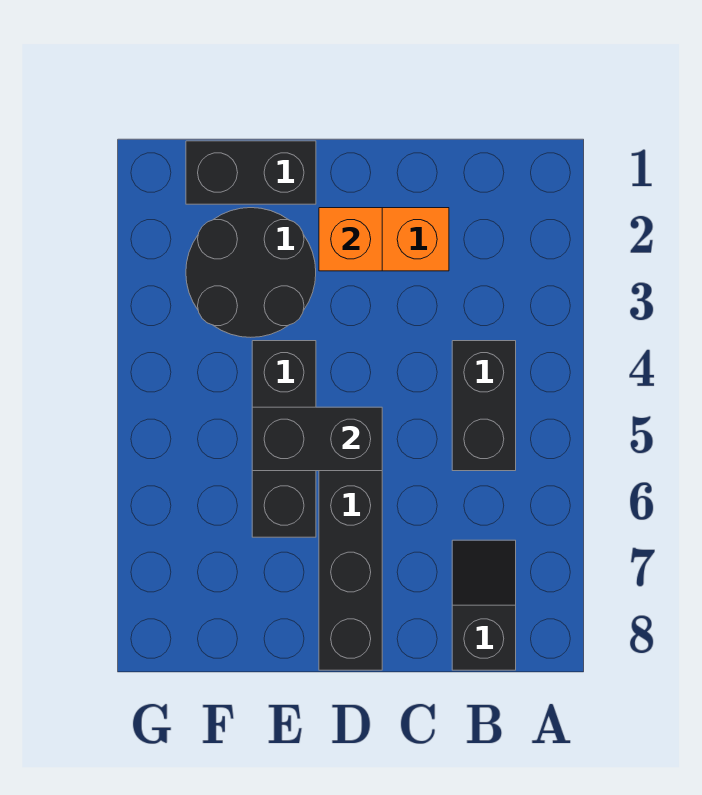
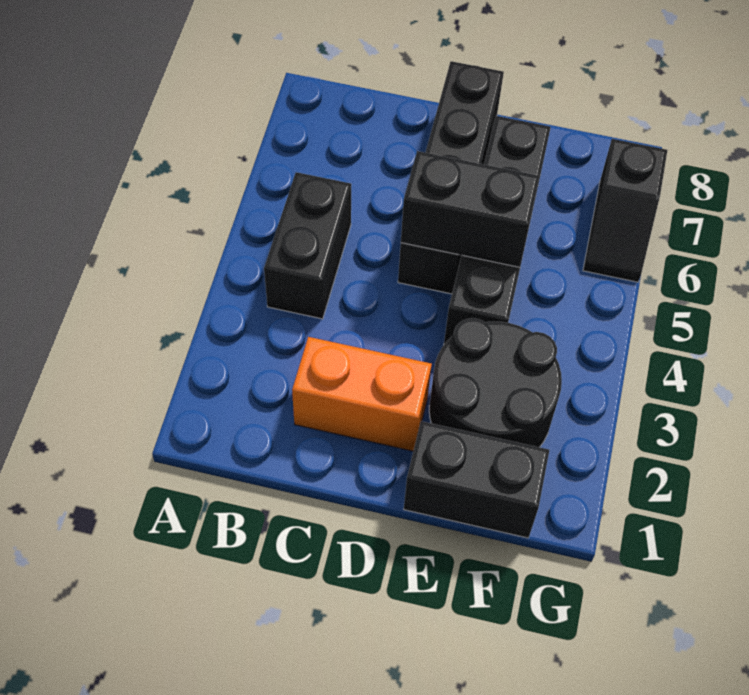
black 1x2 slope [452,540,516,670] -> black 1x2 slope moved to [583,139,667,282]
orange 1x1 brick [319,208,382,271] -> none
black 1x3 brick [252,341,316,537] -> black 1x4 brick [444,116,551,344]

